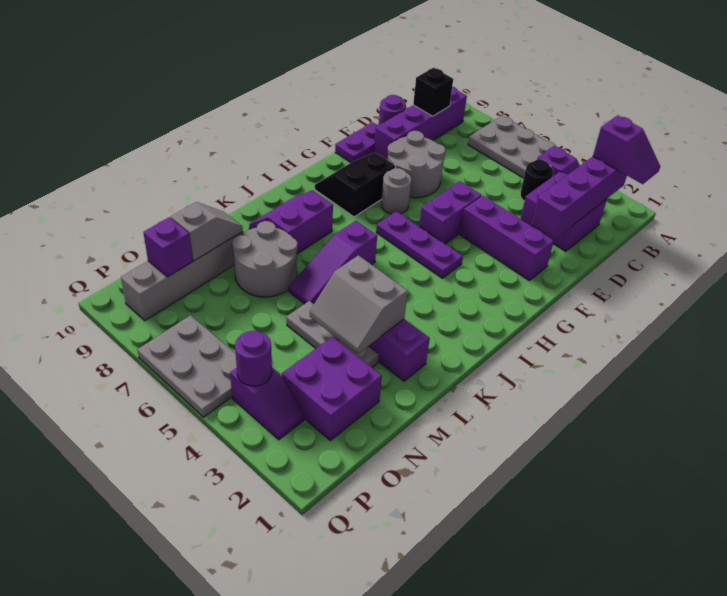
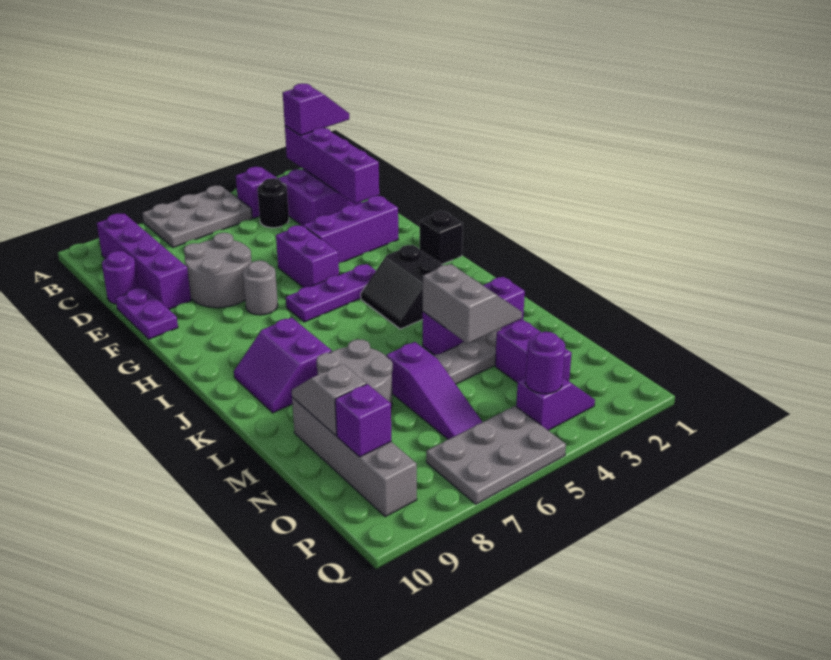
black 1x1 brick [413,68,453,116] -> black 1x1 brick moved to [420,211,463,264]
black 2x2 slope [315,152,396,217] -> black 2x2 slope moved to [361,245,442,329]
purple 1x3 slope [288,221,377,304] -> purple 1x3 slope moved to [387,342,482,439]
grey 2x2 slope [310,255,408,354] -> grey 2x2 slope turned to [423,264,522,344]
purple 2x2 brick [282,337,382,441] -> purple 1x2 brick [495,320,572,383]

